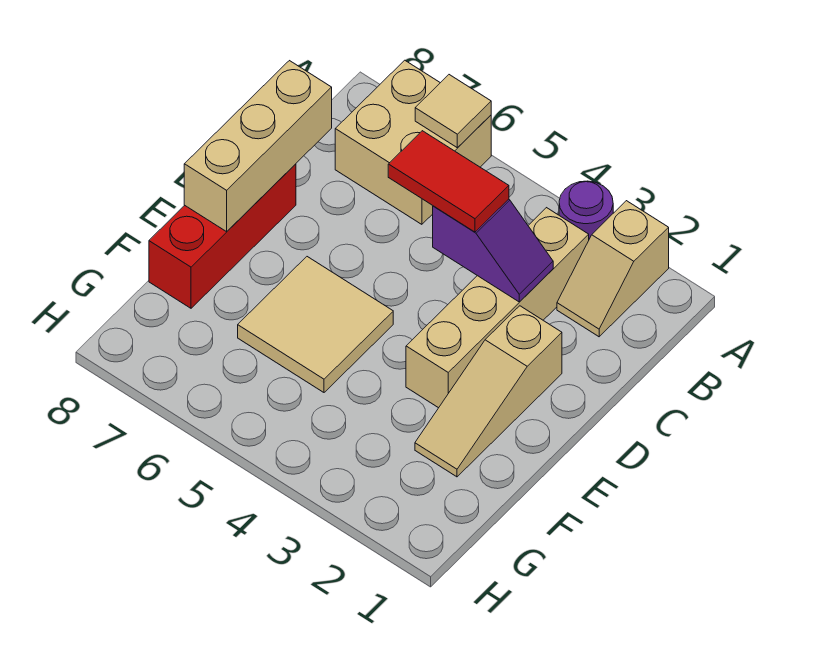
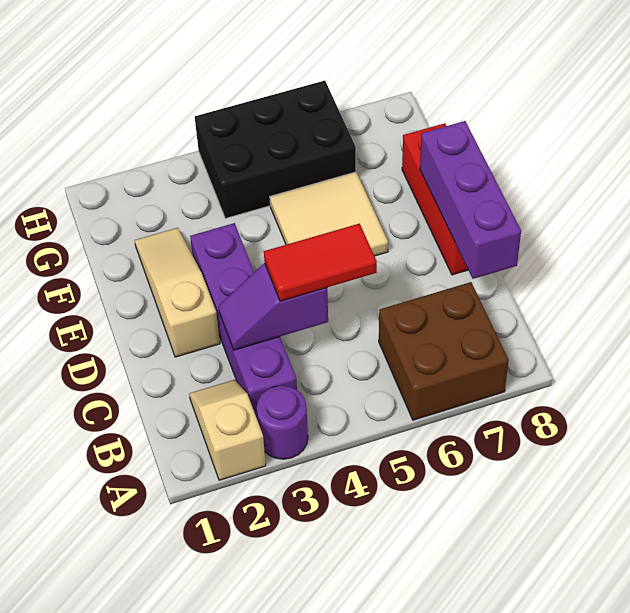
tan 2x2 brick [335,60,491,224] -> brown 2x2 brick [379,282,509,420]
tan 1x1 tile [415,75,491,147] -> none
tan 1x4 brick [406,208,589,408] -> purple 1x4 brick [190,223,297,420]
tan 1x3 brick [184,61,332,232] -> purple 1x3 brick [420,121,521,279]
none -> black 2x3 brick [195,81,356,218]

